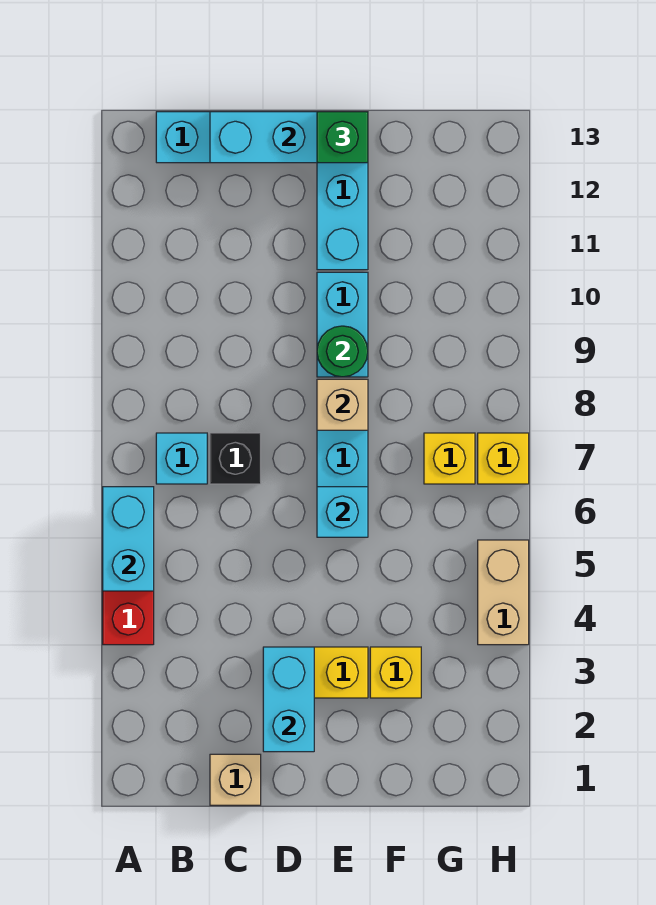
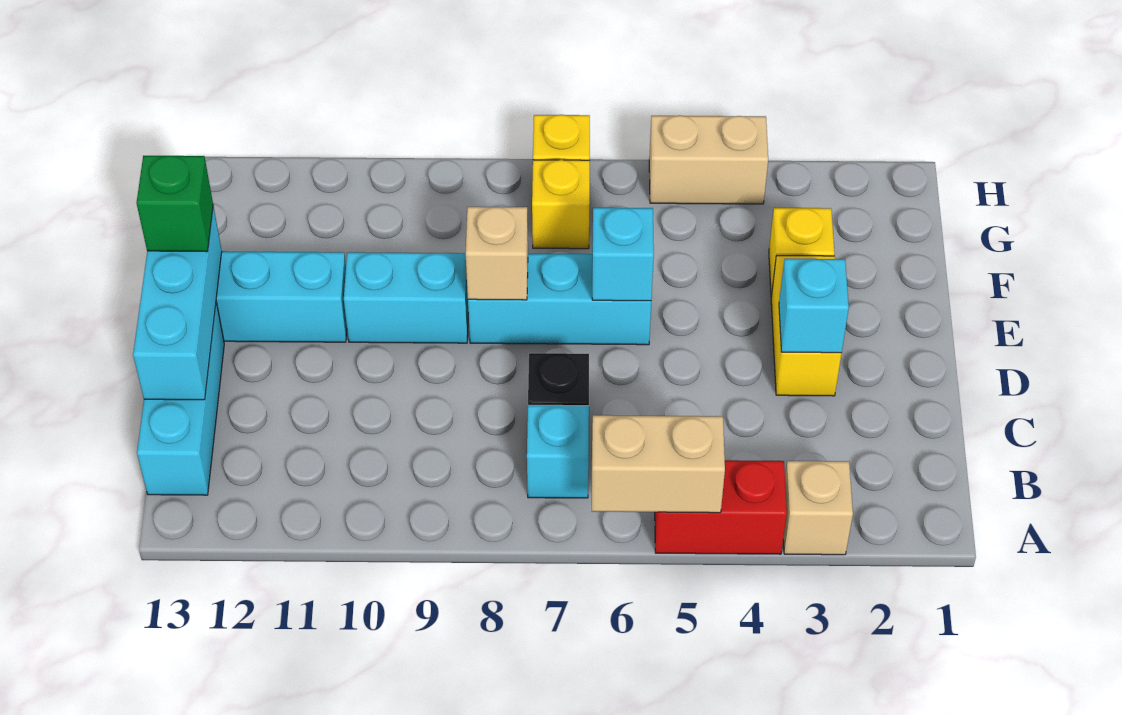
cyan 1x2 brick [103,487,154,591] -> tan 1x2 brick [592,415,725,513]
tan 1x1 brick [210,754,261,805] -> tan 1x1 brick moved to [783,461,853,555]
cyan 1x2 brick [263,647,314,752] -> cyan 1x1 brick [779,259,849,353]
green 1x1 round brick [317,326,368,377] -> none

